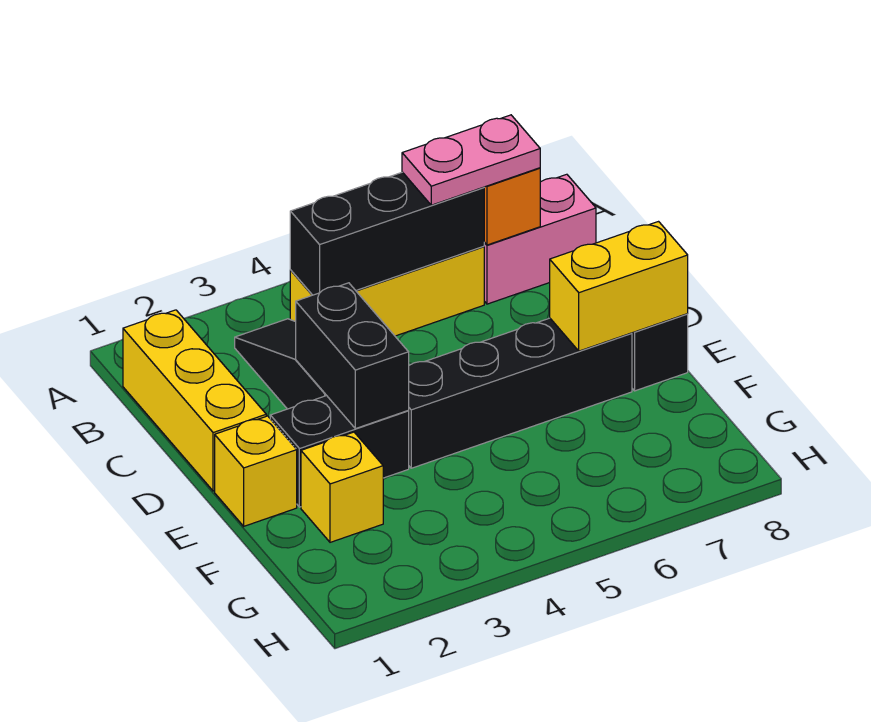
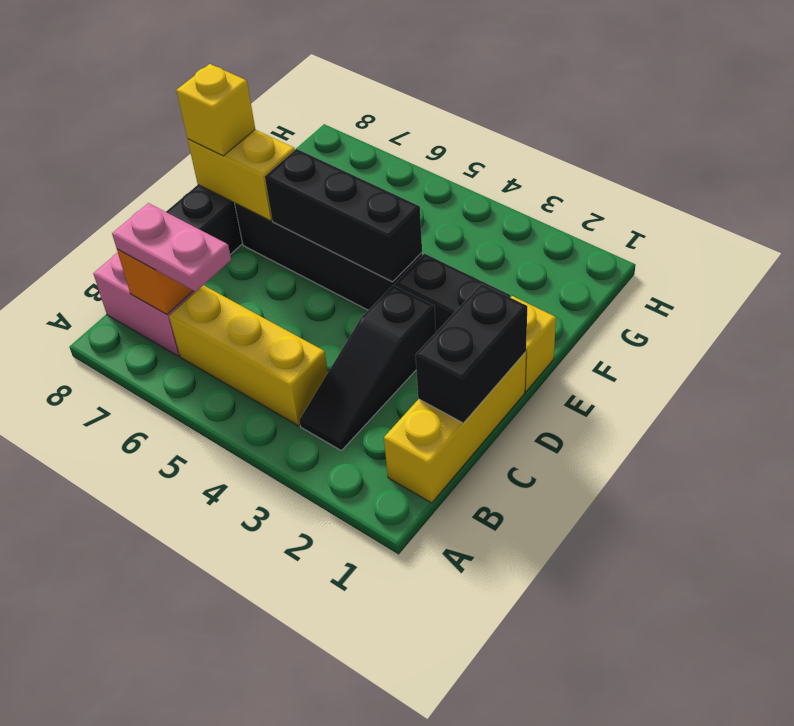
black 1x3 brick [290,172,484,295] -> black 1x3 brick moved to [265,149,422,282]
black 1x2 brick [296,283,409,429] -> black 1x2 brick moved to [415,284,527,423]
yellow 1x1 brick [301,432,383,542] -> yellow 1x1 brick moved to [176,64,255,156]

